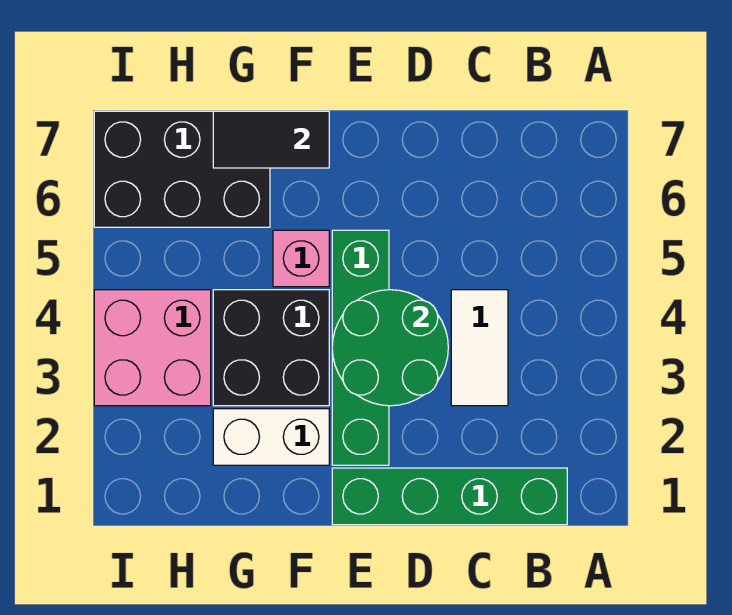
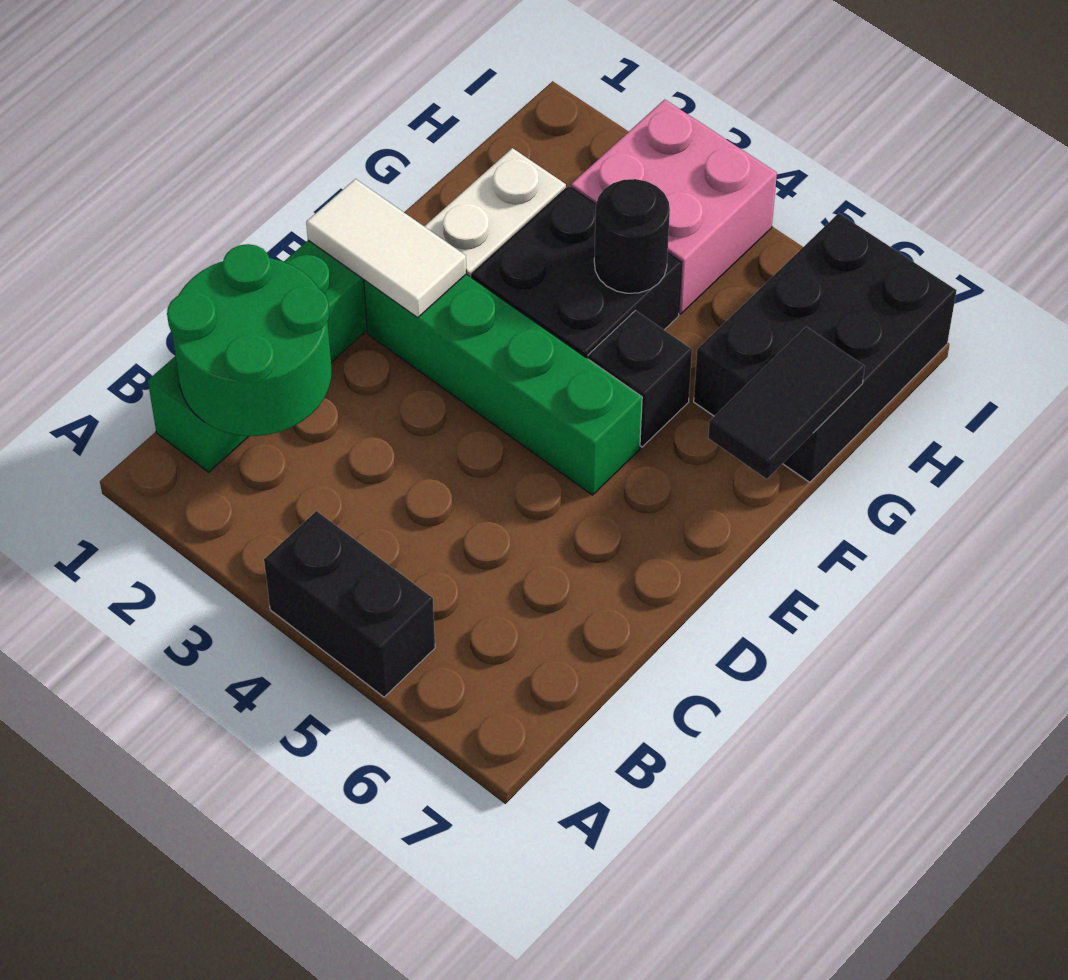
none -> black 1x2 brick [264,511,435,697]
white 1x2 tile [451,290,508,406] -> white 1x2 tile moved to [306,179,466,318]
green 2x2 round brick [332,290,448,406] -> green 2x2 round brick moved to [167,244,332,436]
pink 1x1 brick [273,230,329,287] -> black 1x1 brick [588,311,692,447]
none -> black 1x1 round brick [594,179,670,293]

